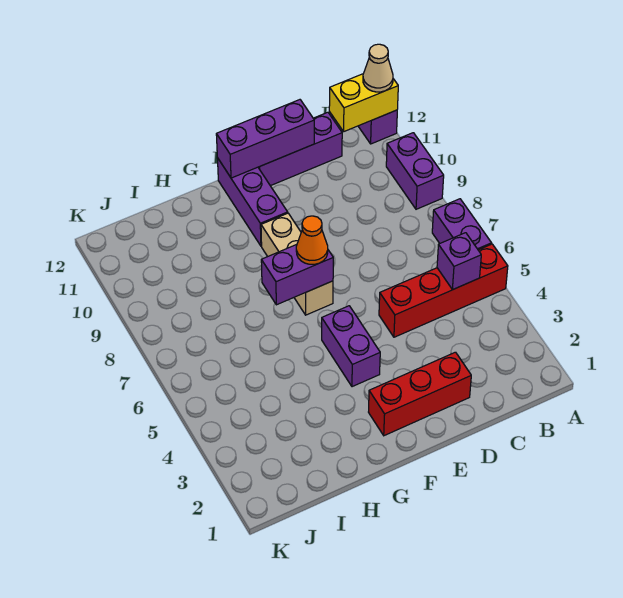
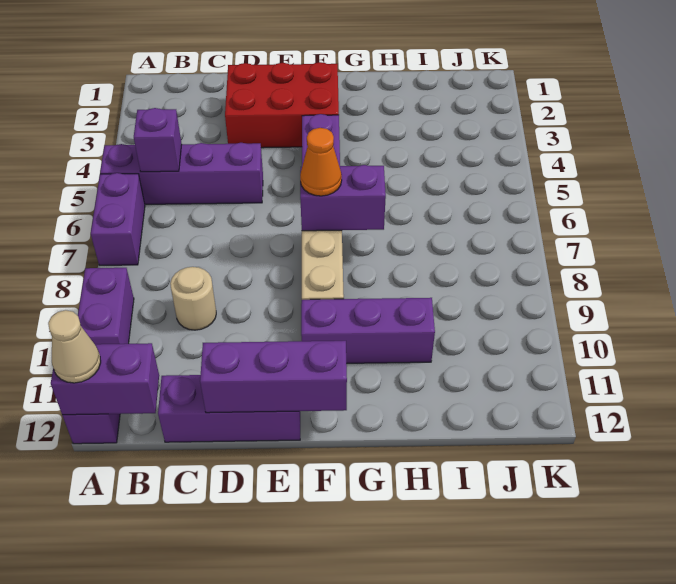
red 1x4 brick [379,244,508,337] -> purple 1x4 brick [100,143,263,204]
yellow 1x2 brick [329,74,398,131] -> purple 1x2 brick [51,343,159,415]
none -> tan 1x1 round brick [170,267,216,330]
red 1x3 brick [369,352,471,436] -> red 2x3 brick [225,62,339,148]
purple 1x3 brick [217,158,288,246] -> purple 1x3 brick turned to [301,298,435,363]

